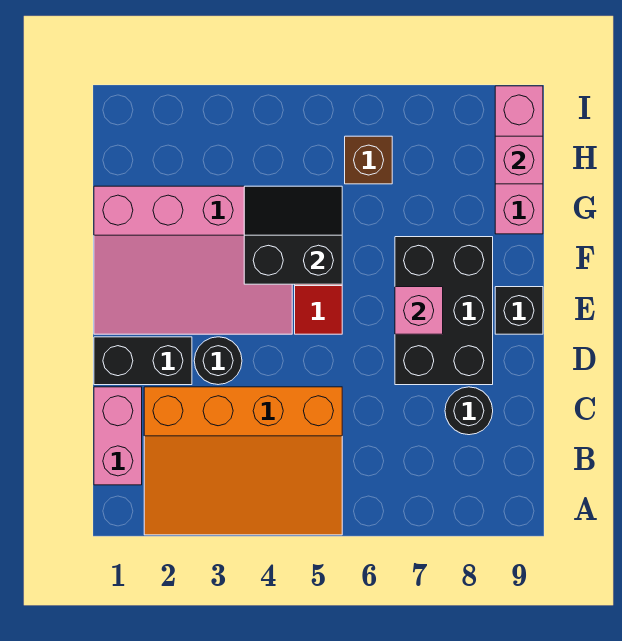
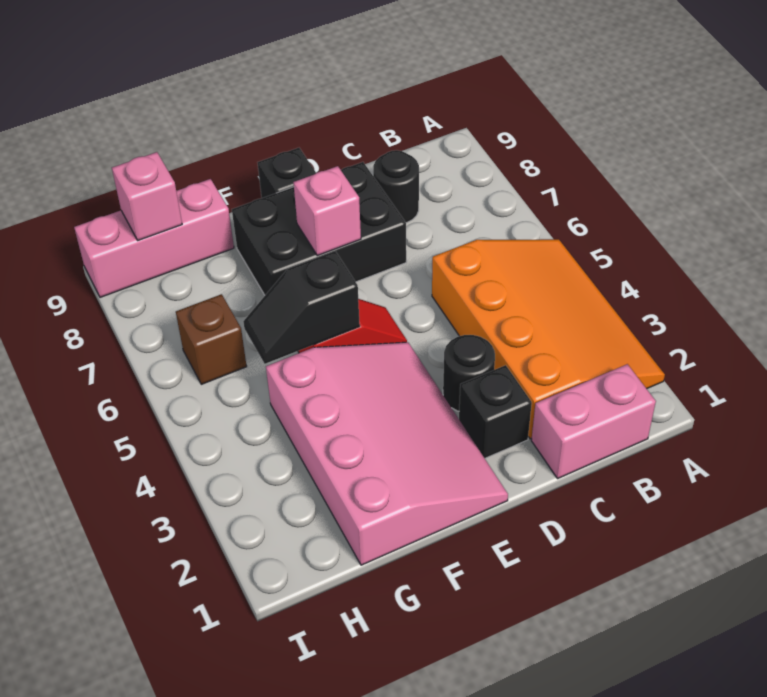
black 1x2 brick [94,337,192,385] -> black 1x1 brick [459,365,532,458]
black 2x2 slope [244,186,342,284] -> black 1x2 slope [243,251,360,364]

